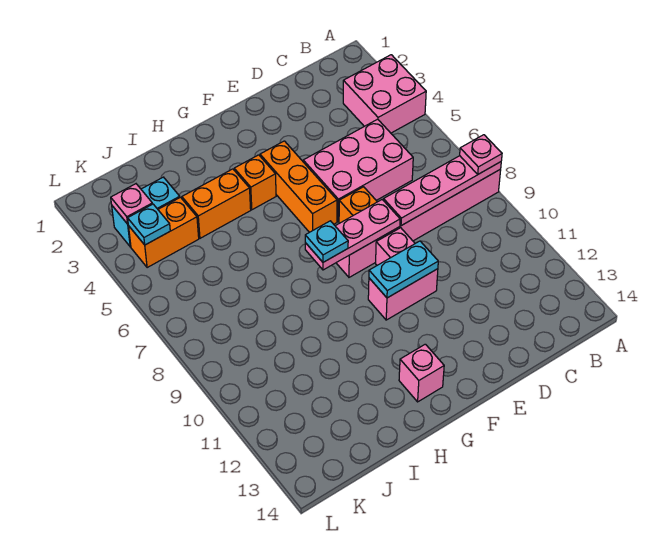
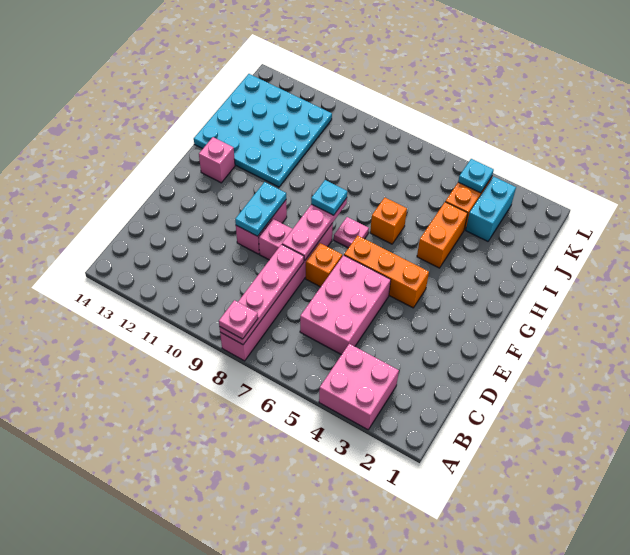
orange 1x1 brick [234,155,276,210] -> orange 1x1 brick moved to [370,198,407,244]
none -> cyan 4x4 plate [194,74,332,187]
pink 1x1 plate [111,184,152,224] -> pink 1x1 plate moved to [334,217,369,248]

